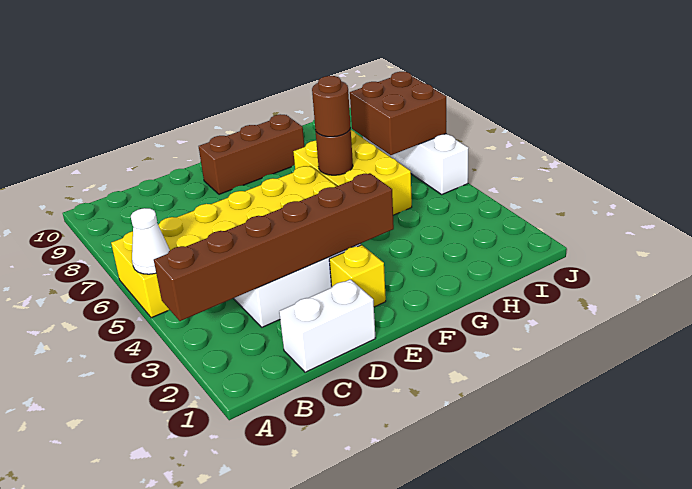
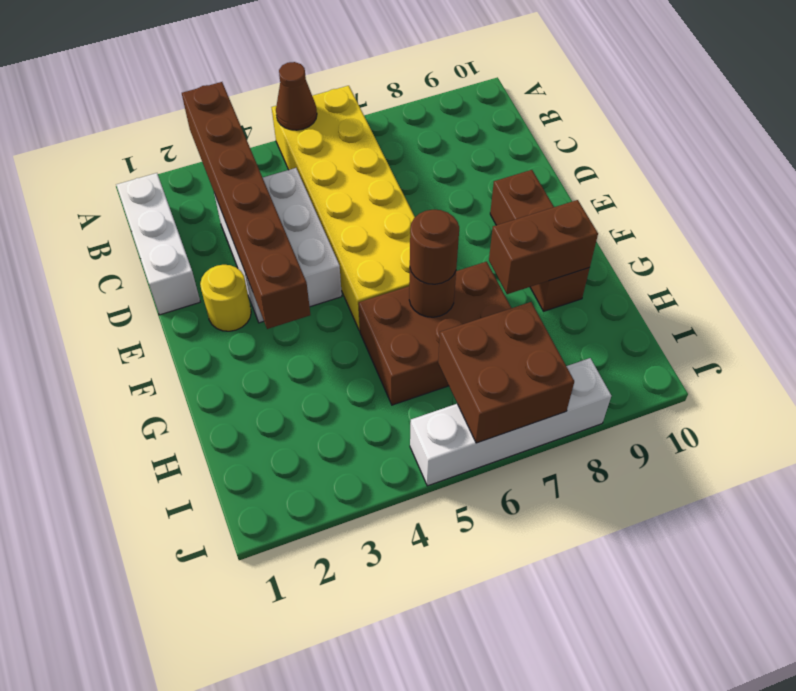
white 1x1 cone [131,208,170,274] -> brown 1x1 cone [276,62,317,130]
white 1x2 brick [279,279,376,372] -> white 1x3 brick [116,173,200,315]
yellow 1x1 brick [329,245,386,307] -> yellow 1x1 round brick [200,265,251,331]
yellow 2x3 brick [293,130,412,215] -> brown 2x3 brick [358,262,511,405]
none -> brown 1x2 brick [489,200,598,294]

